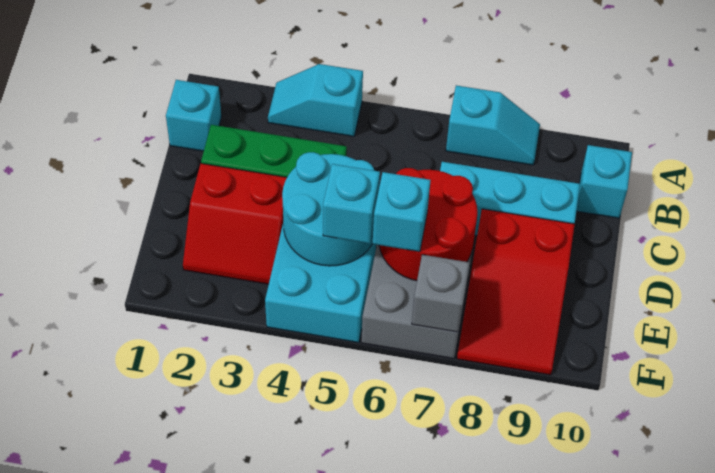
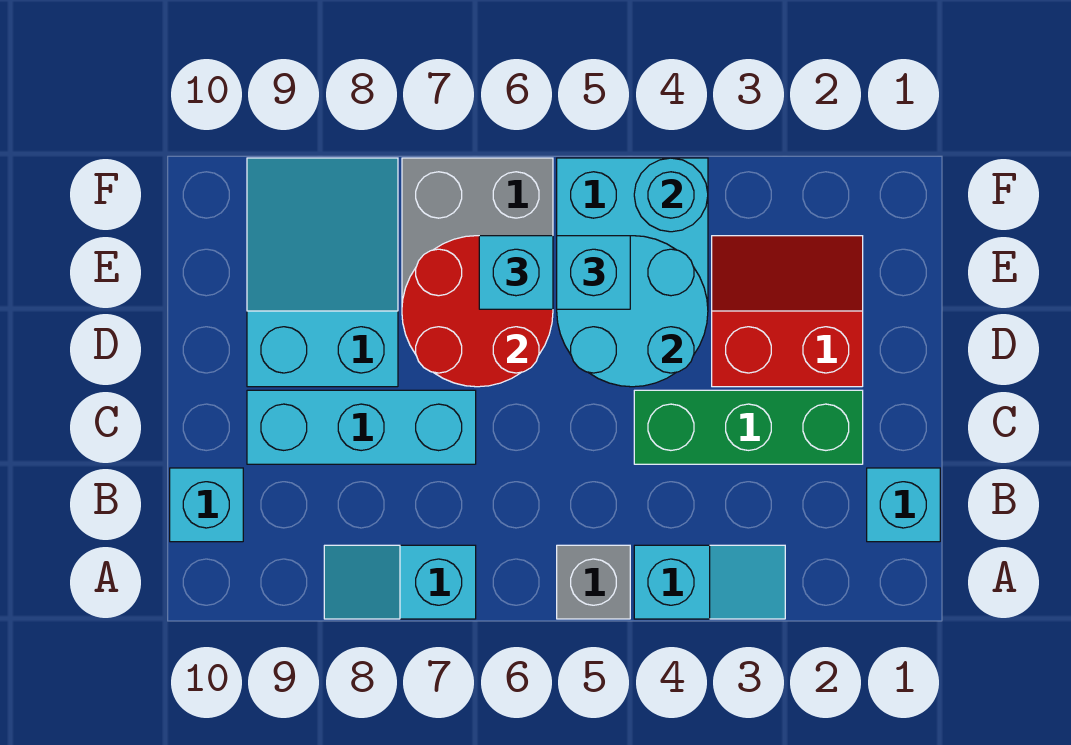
red 2x3 slope [457,209,575,375] -> cyan 2x3 slope [247,158,398,387]
none -> cyan 1x1 round brick [634,158,708,232]
grey 1x1 brick [412,255,469,332] -> grey 1x1 brick moved to [557,545,630,619]

